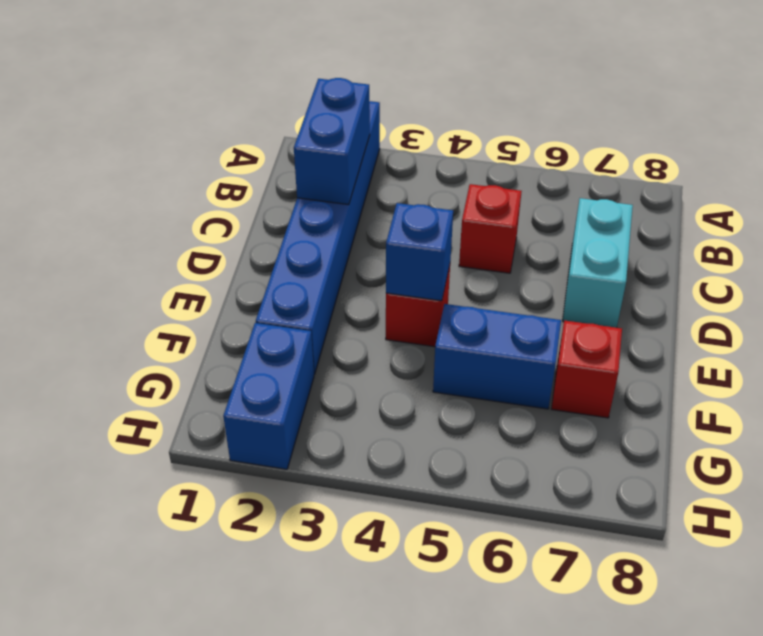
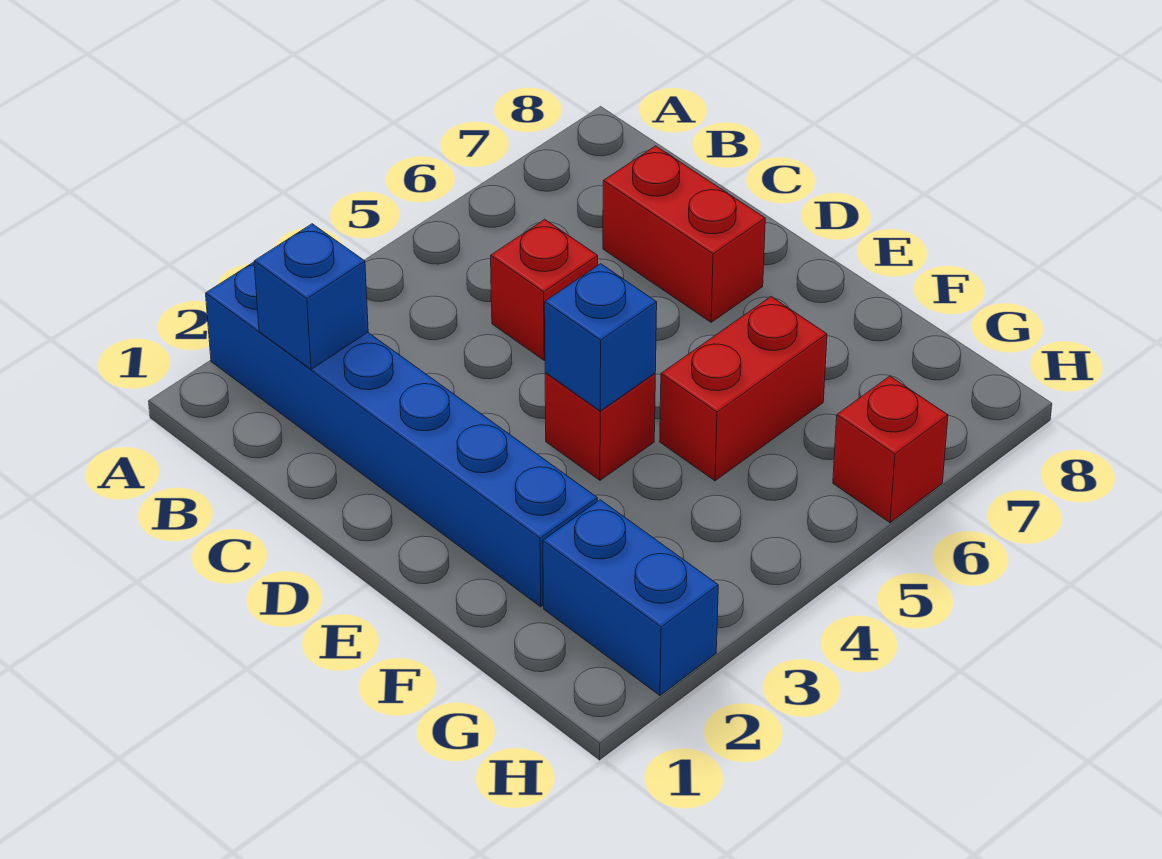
blue 1x2 brick [294,78,370,205] -> blue 1x1 brick [254,224,368,370]
cyan 1x2 brick [563,198,633,328] -> red 1x2 brick [603,146,765,322]
blue 1x2 brick [433,304,561,409] -> red 1x2 brick [660,297,827,481]
red 1x1 brick [551,320,622,418] -> red 1x1 brick moved to [833,376,948,523]

